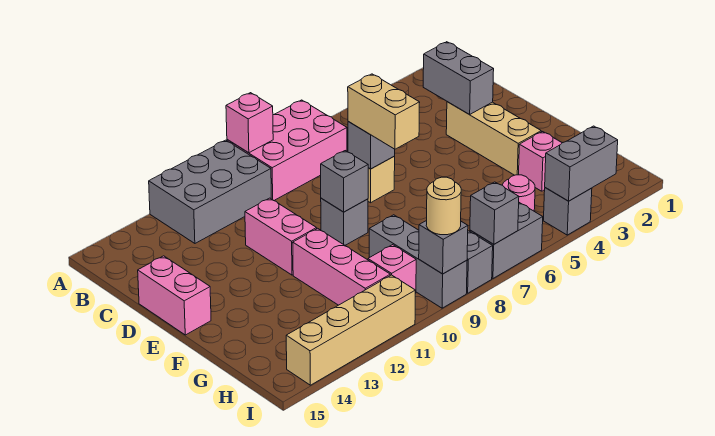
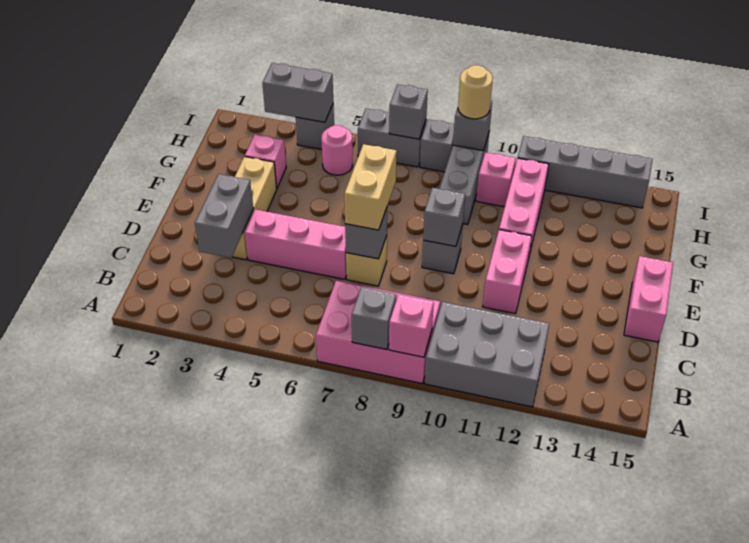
none -> grey 1x1 brick [352,287,396,350]
none -> pink 1x3 brick [245,209,347,279]
tan 1x4 brick [286,275,415,385] -> grey 1x4 brick [518,136,653,208]

